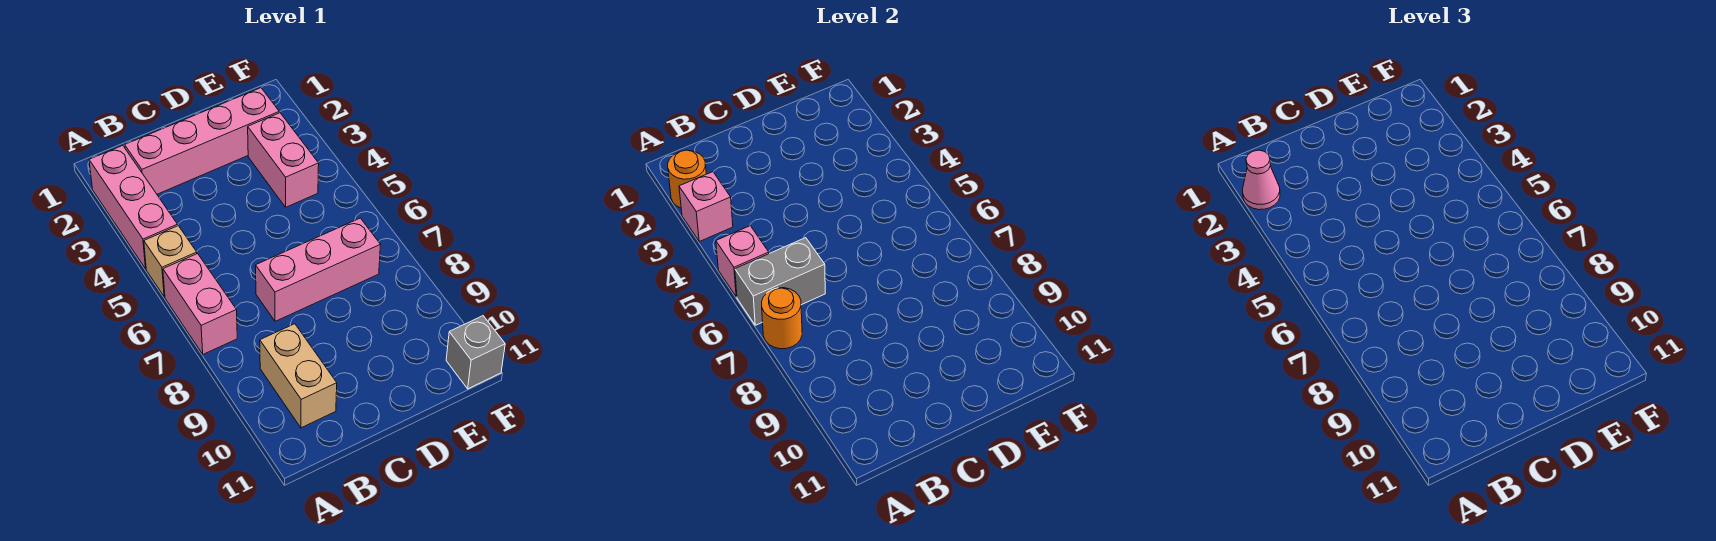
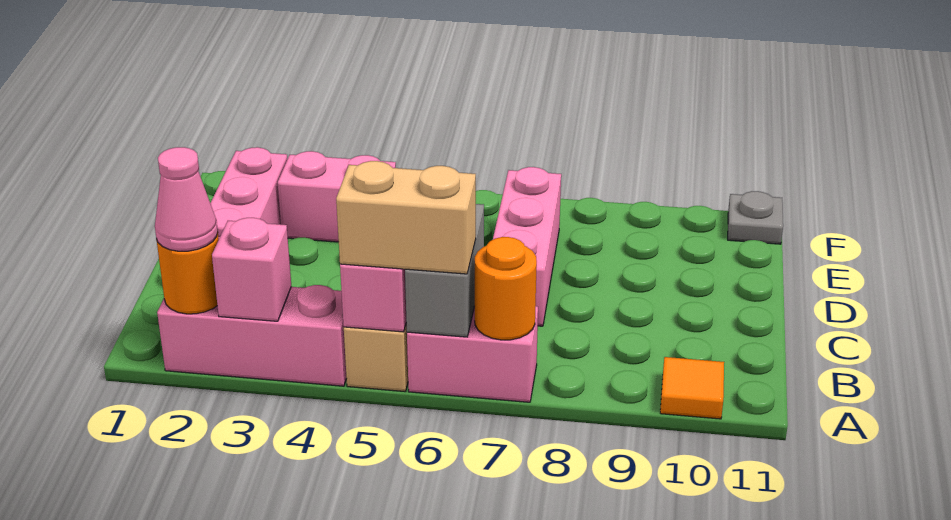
none -> orange 1x1 tile [660,357,724,419]
tan 1x2 brick [260,324,337,428] -> tan 1x2 brick moved to [336,161,476,274]
grey 1x1 brick [446,316,505,389] -> grey 1x1 plate [728,191,783,244]

